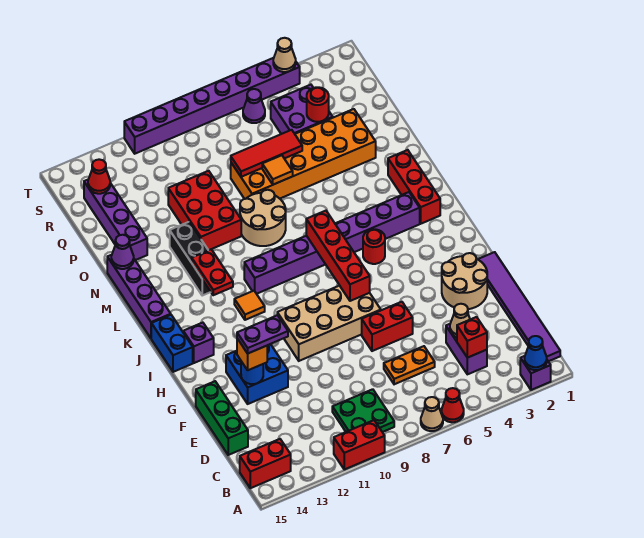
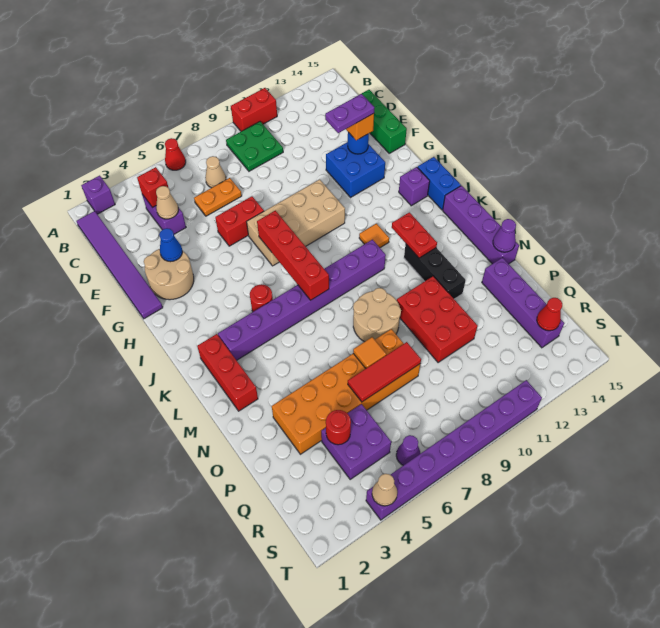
blue 1x1 cone [525,336,547,370] -> blue 1x1 cone moved to [159,228,182,262]
tan 1x1 cone [421,397,443,431] -> tan 1x1 cone moved to [205,156,226,188]
red 1x2 brick [240,439,291,488] -> none

